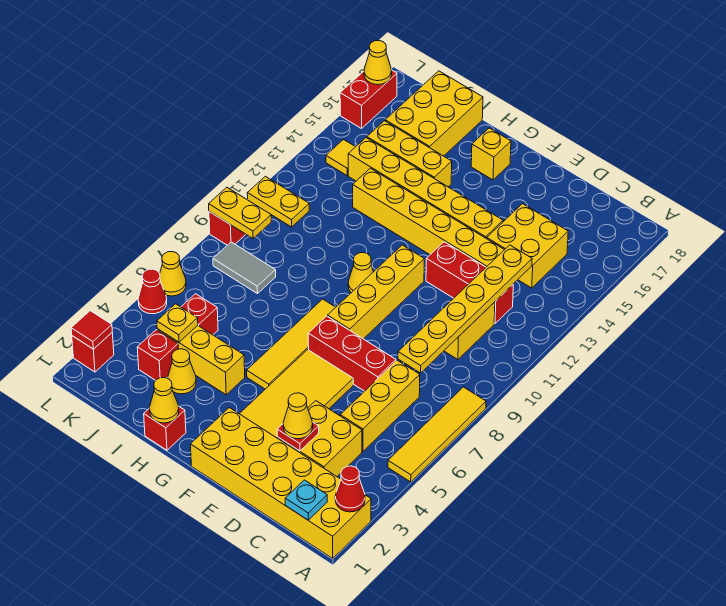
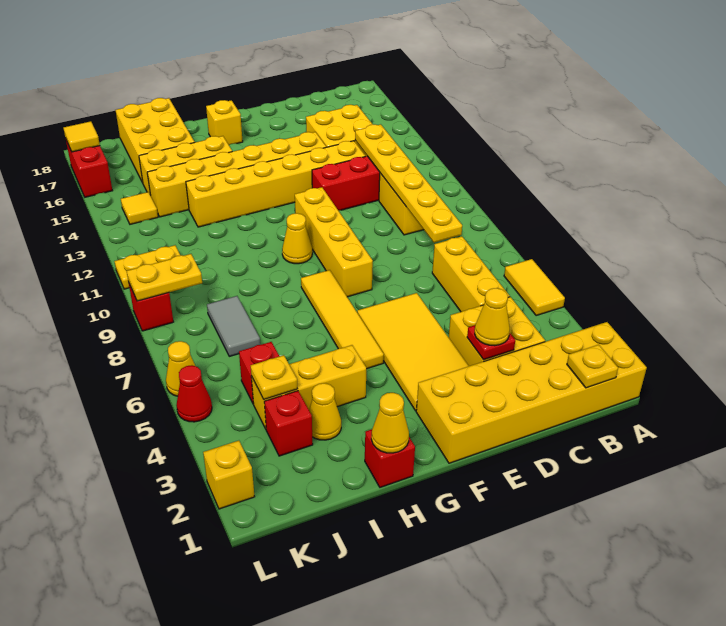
red 1x1 cone [335,466,365,512] -> none
yellow 1x4 tile [388,387,486,482] -> yellow 1x2 tile [504,259,565,316]
cyan 1x1 plate [285,480,327,520] -> yellow 1x1 plate [567,345,618,388]
red 1x3 brick [308,316,396,391] -> none
grey 1x2 tile [213,242,276,294] -> grey 1x2 tile turned to [207,296,260,356]
red 1x1 brick [72,333,114,372] -> yellow 1x1 brick [203,441,255,509]
red 1x1 tile [71,311,112,349] -> none
yellow 1x1 cone [364,41,392,85] -> yellow 1x1 tile [64,121,100,152]

